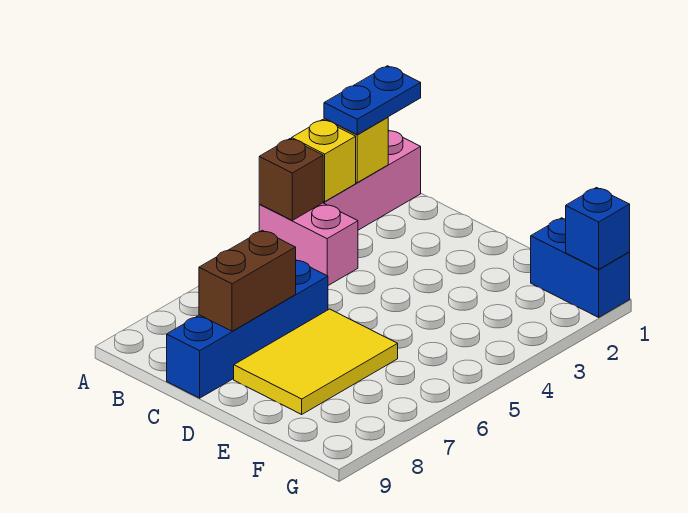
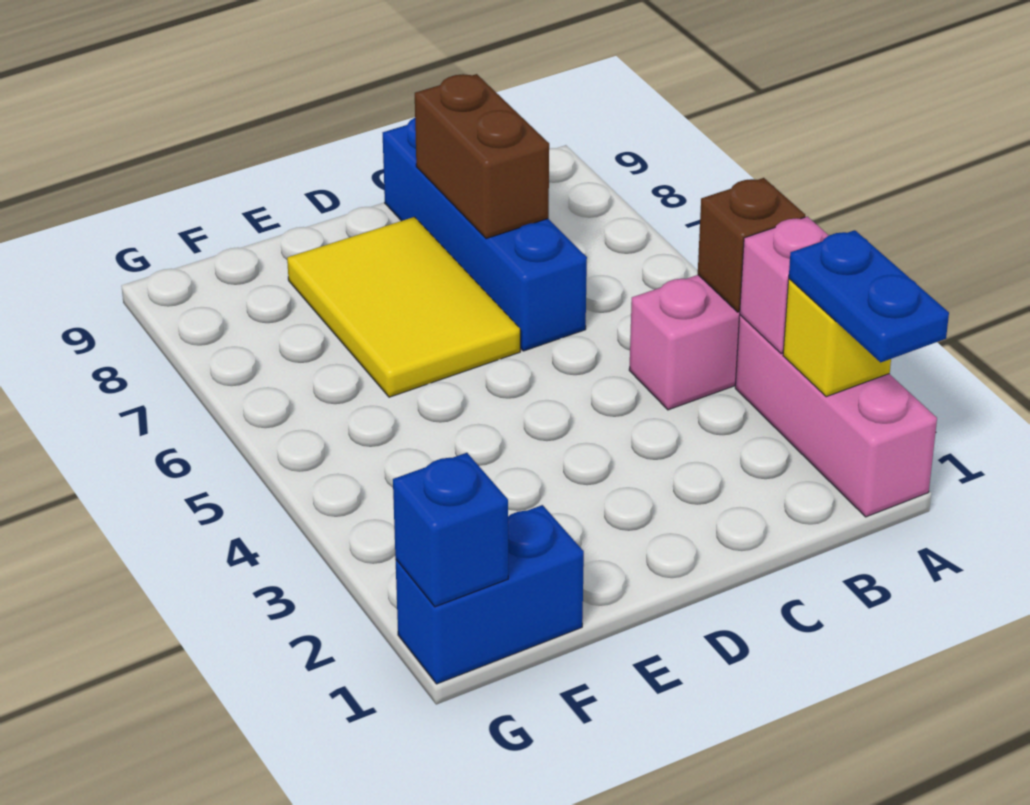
yellow 1x1 brick [292,120,356,201] -> pink 1x1 brick [740,217,829,354]

